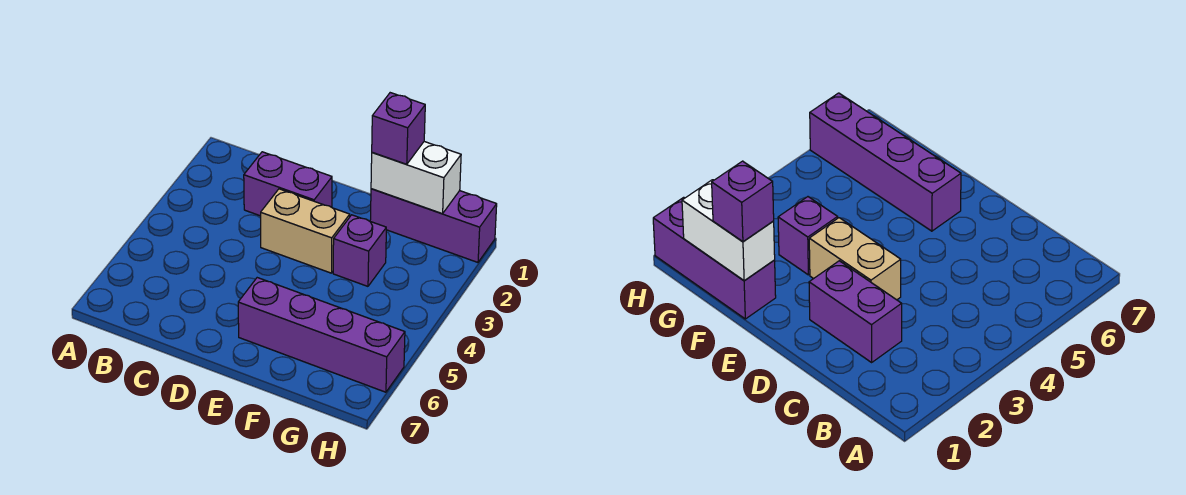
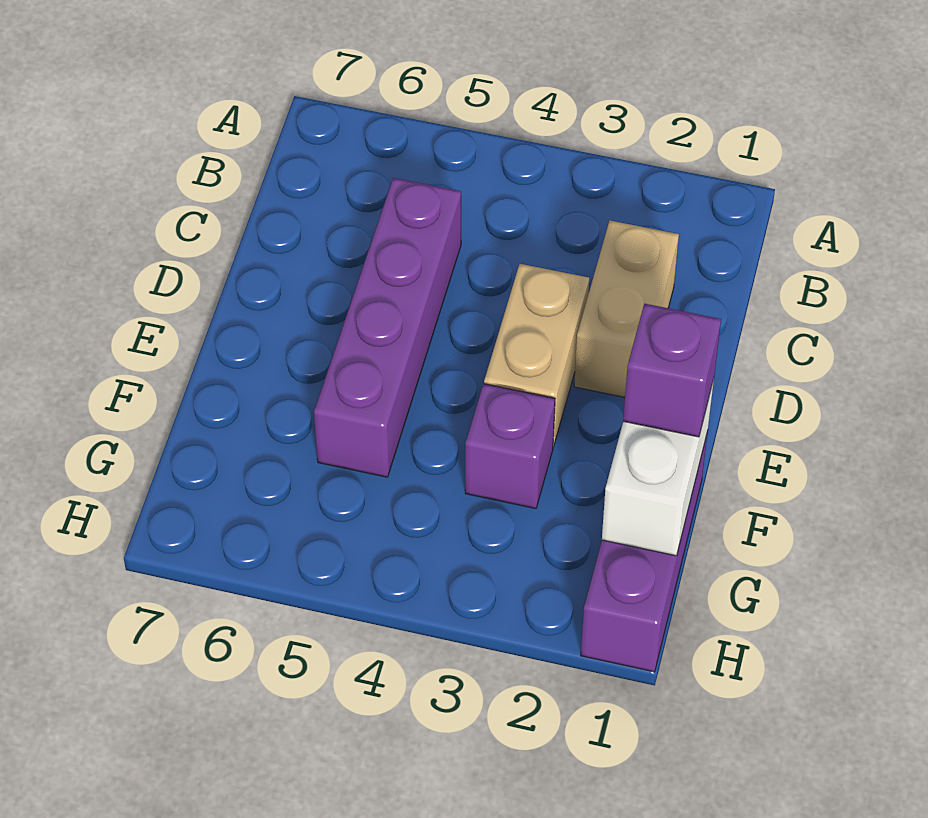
purple 1x2 brick [244,152,332,216] -> tan 1x2 brick [574,221,679,397]
purple 1x4 brick [238,278,405,392] -> purple 1x4 brick moved to [314,178,461,477]

